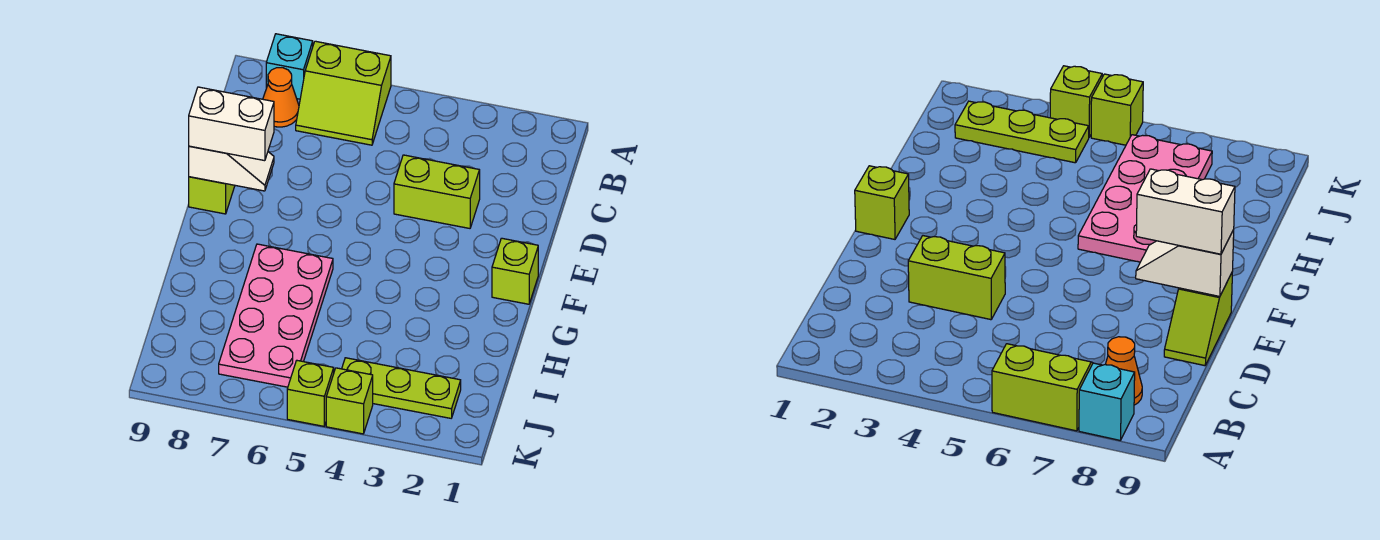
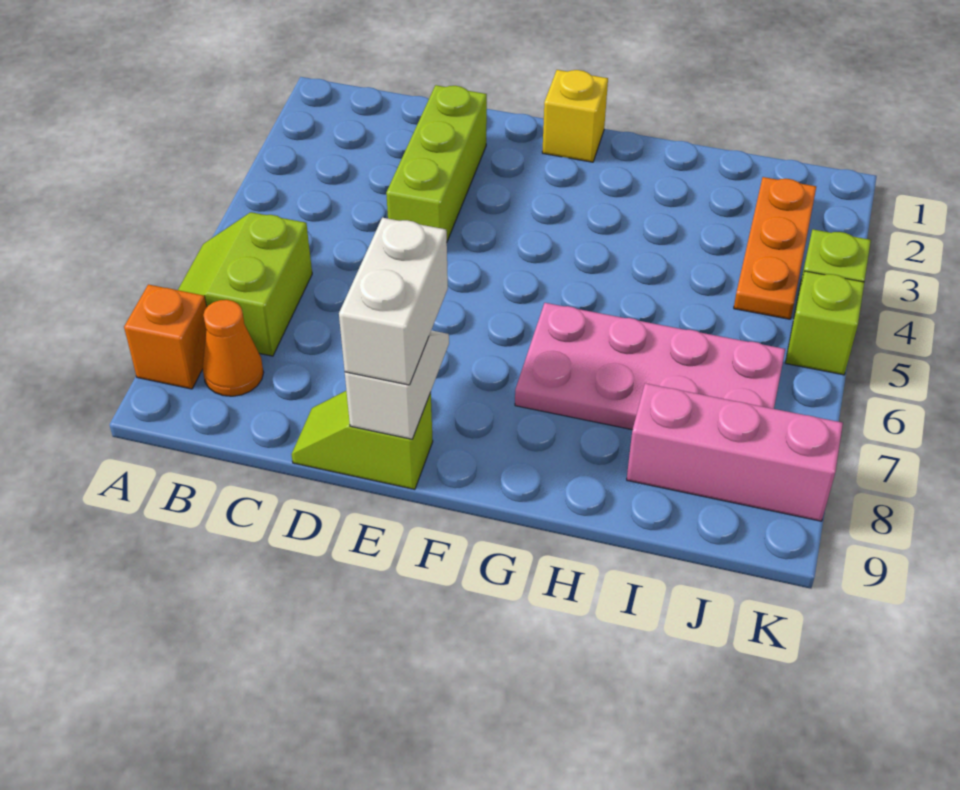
lime 2x2 slope [296,41,391,145] -> lime 2x2 slope turned to [178,212,312,356]
cyan 1x1 brick [266,34,313,99] -> orange 1x1 brick [124,284,207,389]
lime 1x2 brick [394,155,480,228] -> lime 1x3 brick [386,85,487,241]
lime 1x1 brick [492,238,538,304] -> yellow 1x1 brick [542,70,608,162]
none -> pink 1x3 brick [627,383,843,521]
lime 1x3 plate [342,358,461,418] -> orange 1x3 plate [734,177,816,319]

